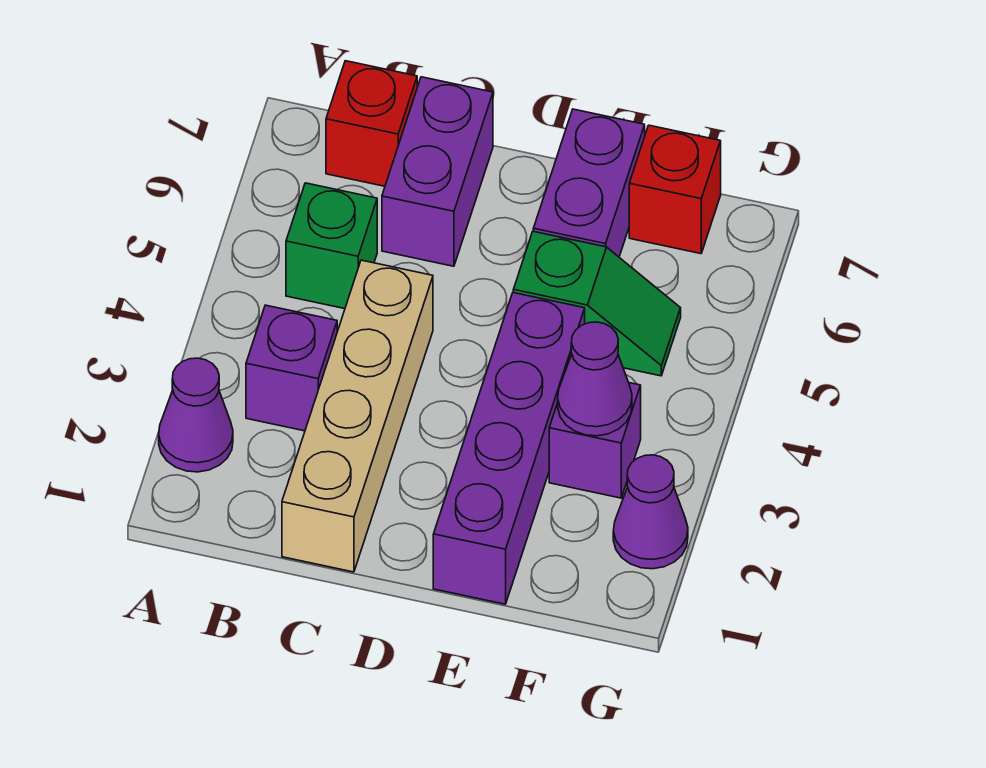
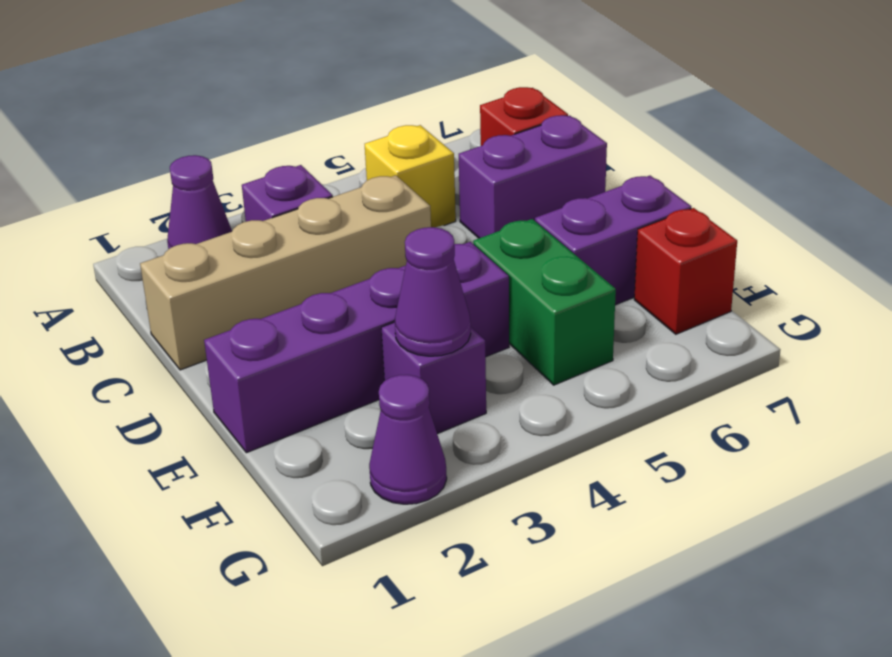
green 1x1 brick [286,183,377,309] -> yellow 1x1 brick [365,125,456,227]
green 1x2 slope [513,231,681,376] -> green 1x2 brick [473,219,616,385]

